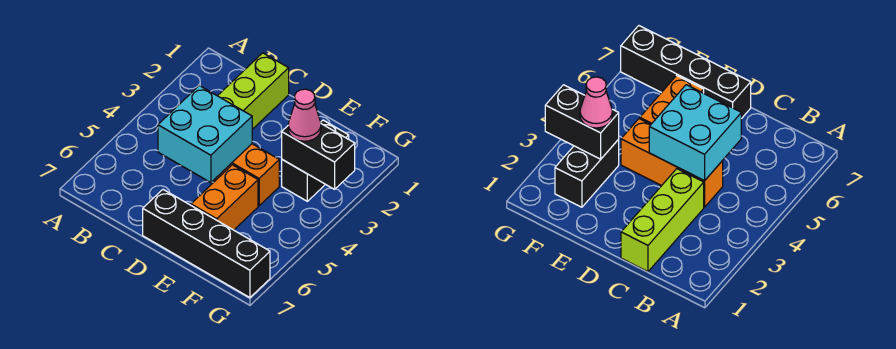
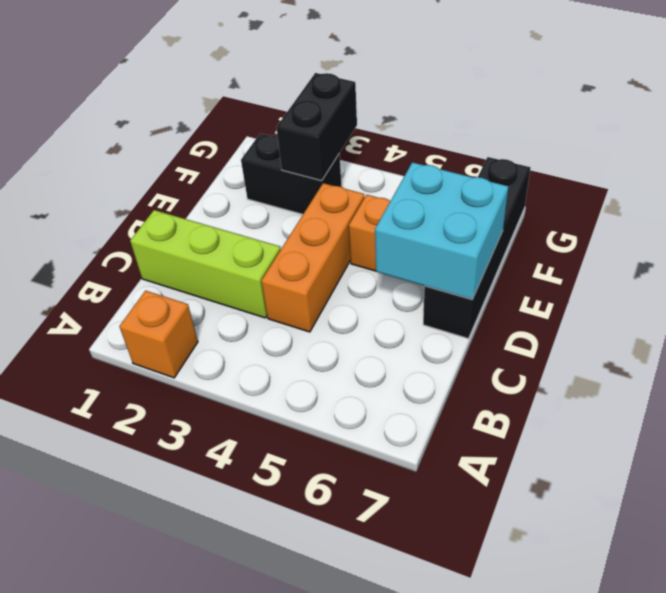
none -> orange 1x1 brick [119,291,198,378]
cyan 2x2 brick [158,86,252,183] -> cyan 2x2 brick moved to [375,162,508,299]
pink 1x1 cone [288,89,321,141] -> none

